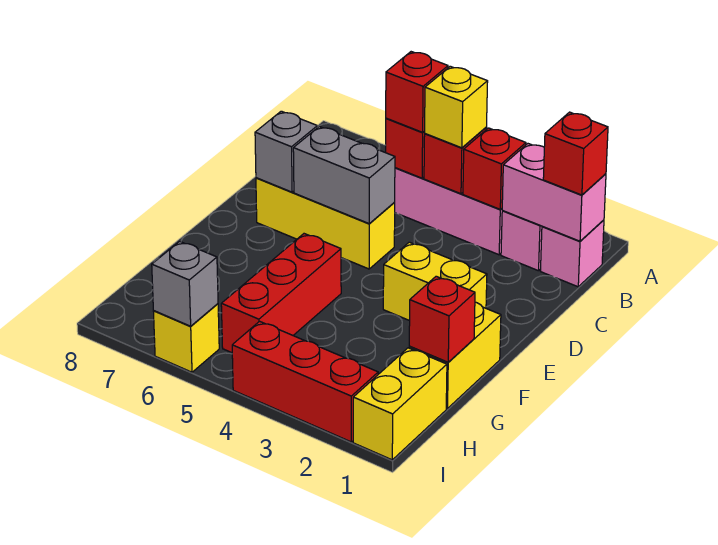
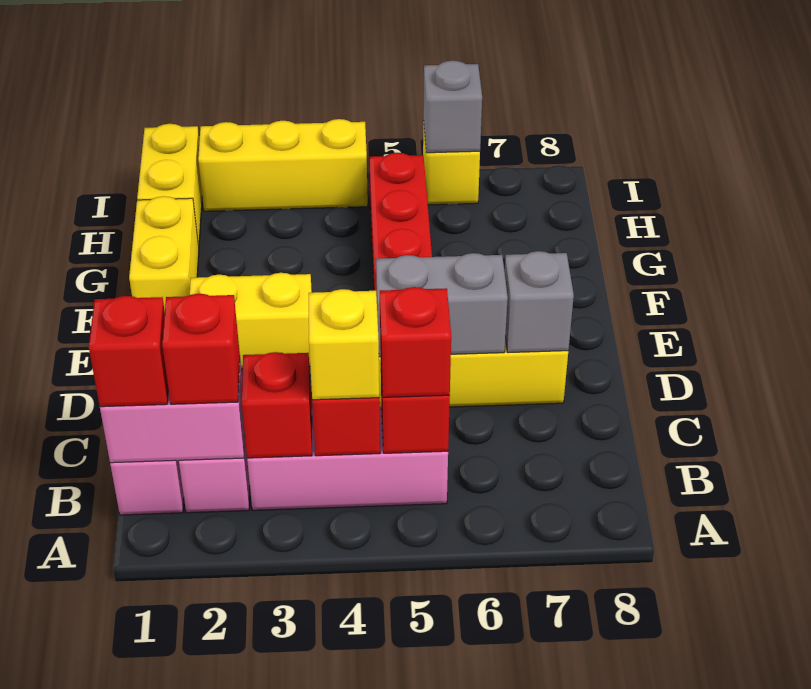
red 1x1 brick [409,276,475,362] -> red 1x1 brick moved to [162,294,240,404]
red 1x3 brick [232,321,378,442] -> yellow 1x3 brick [198,119,368,211]

